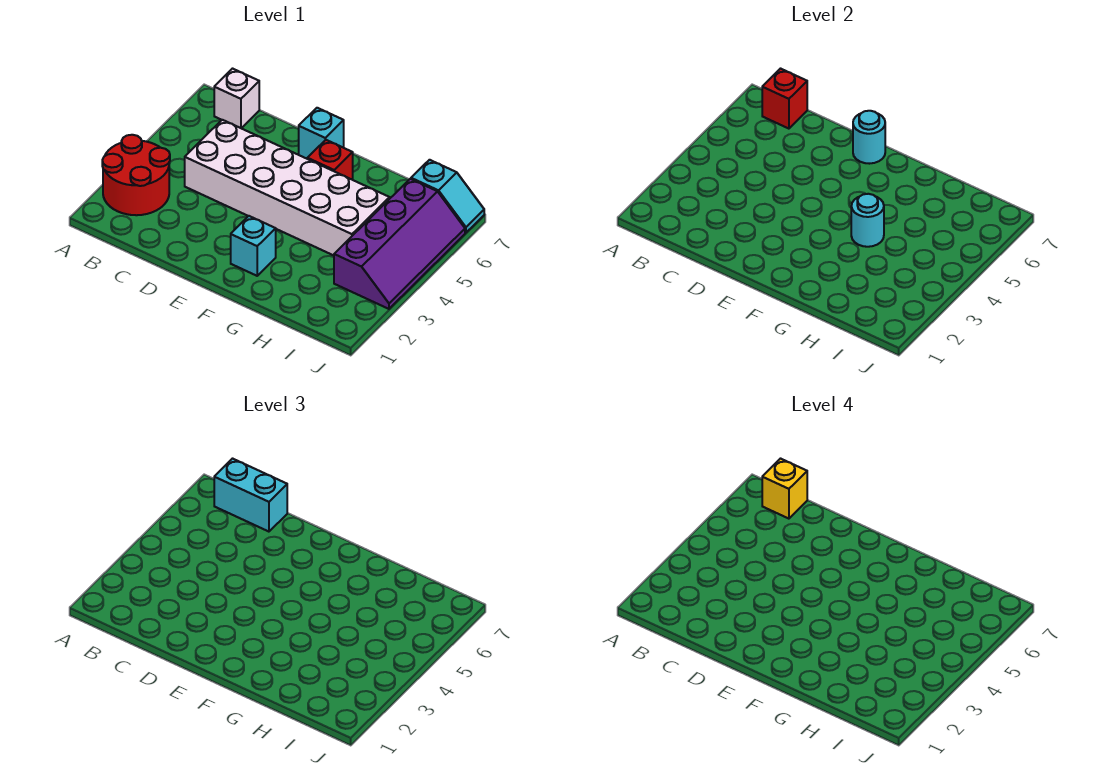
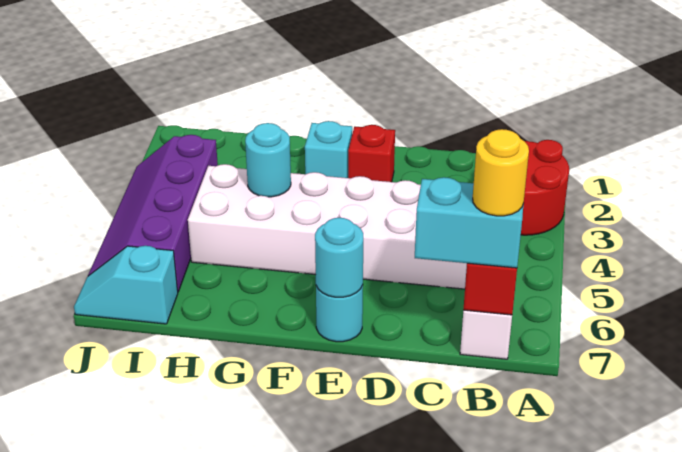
yellow 1x1 brick [762,459,807,519] -> yellow 1x1 round brick [473,129,529,216]
cyan 1x1 brick [299,108,344,159] -> cyan 1x1 round brick [316,285,363,342]
red 1x1 brick [307,140,353,180] -> red 1x1 brick moved to [348,125,395,182]

